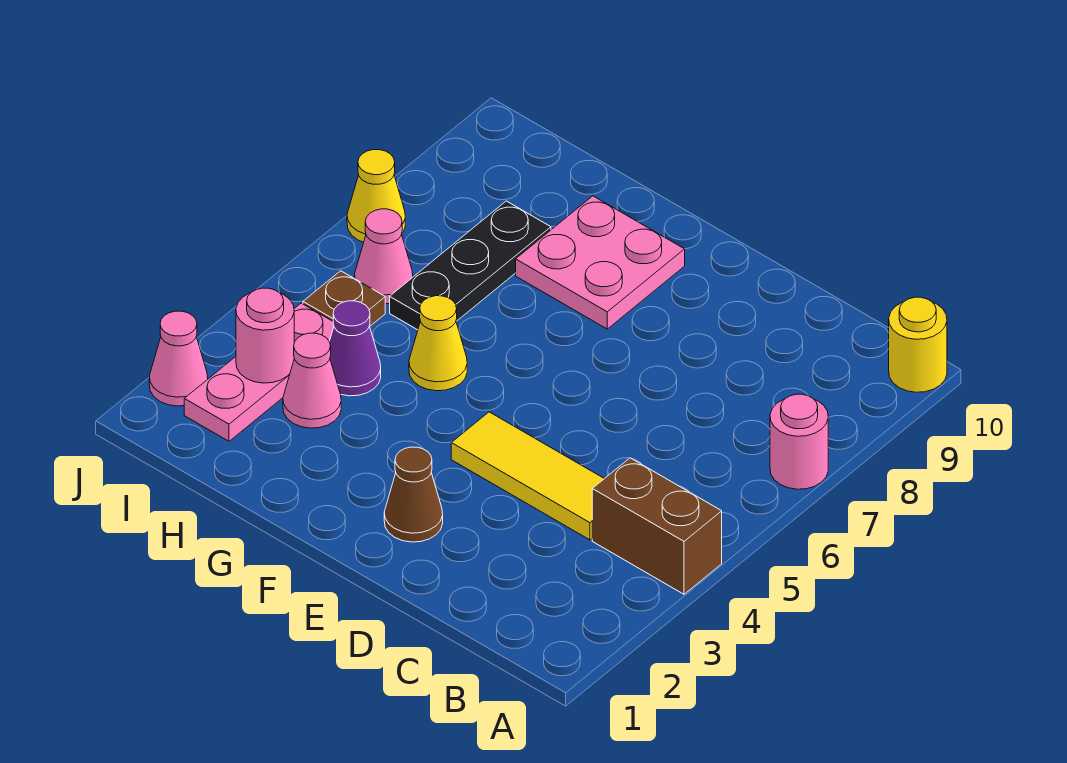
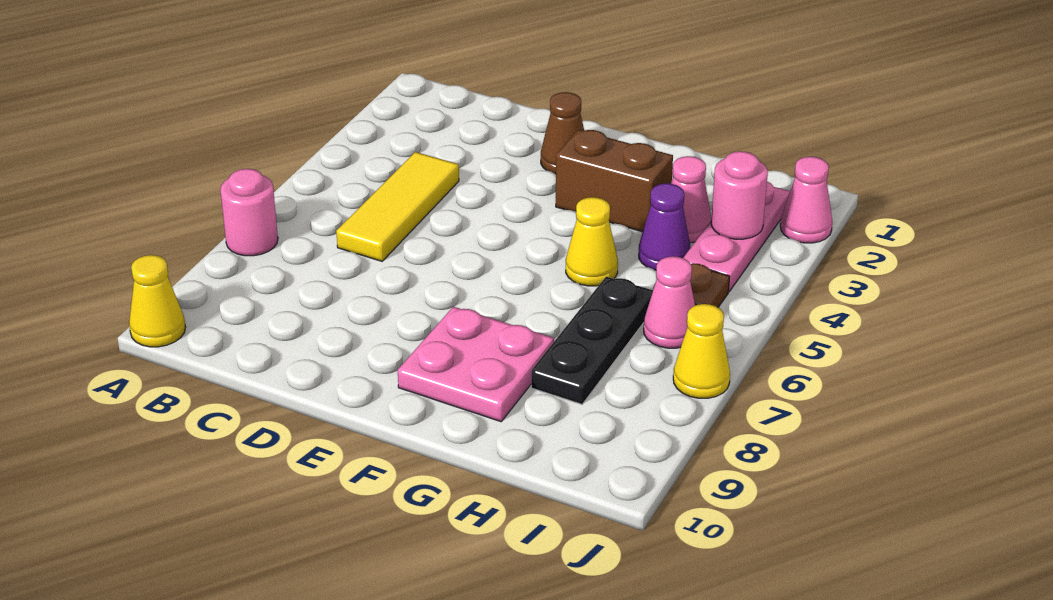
brown 1x2 brick [592,458,722,594] -> brown 1x2 brick moved to [556,130,673,232]
yellow 1x1 round brick [889,297,947,392] -> yellow 1x1 cone [129,255,186,347]
yellow 1x3 tile [451,412,604,540] -> yellow 1x3 tile turned to [336,152,459,261]

